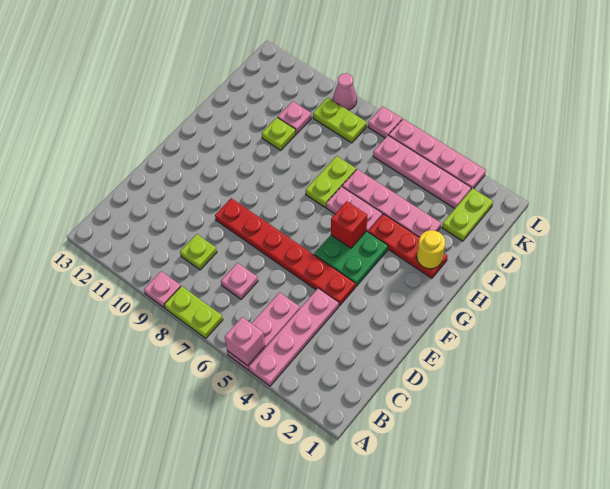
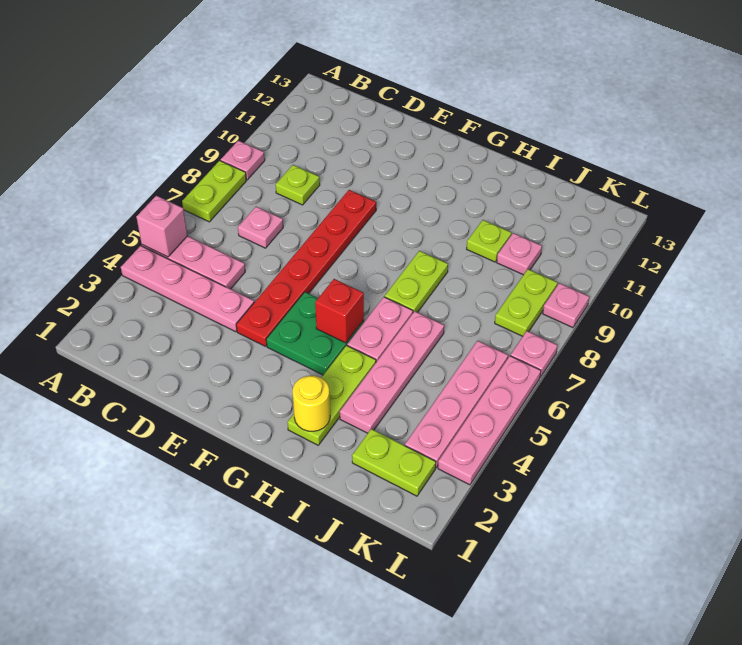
red 1x3 plate [368,214,448,278] -> lime 1x3 plate [287,345,376,445]
lime 1x2 plate [306,156,356,207] -> lime 1x2 plate turned to [385,251,448,312]
pink 1x1 cone [333,73,357,110] -> pink 1x1 plate [543,283,589,328]

